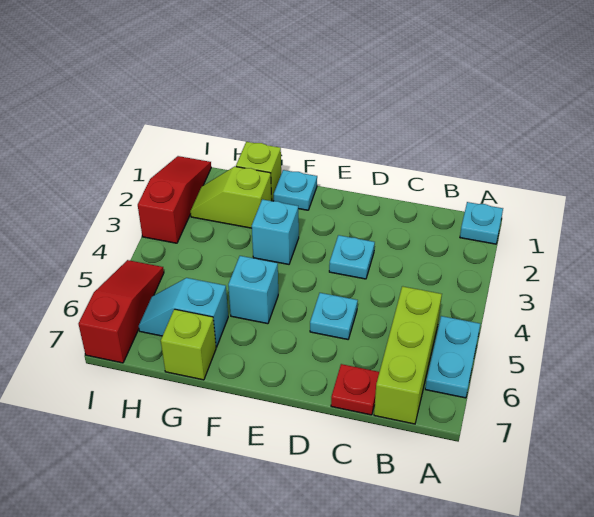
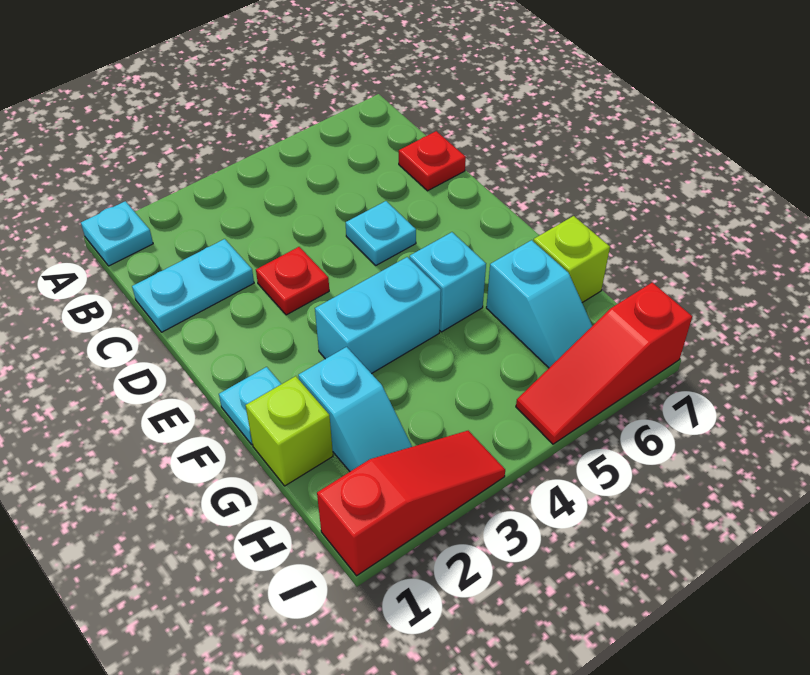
cyan 1x2 plate [425,316,480,398] -> cyan 1x2 plate moved to [132,239,254,332]
lime 1x3 brick [374,286,442,424] -> none
cyan 1x1 plate [329,235,375,279] -> red 1x1 plate [256,247,329,315]
cyan 1x1 brick [252,199,299,264] -> cyan 1x2 brick [315,257,441,374]
lime 1x2 slope [190,167,272,228] -> cyan 1x2 slope [298,347,412,471]
red 1x3 slope [138,156,211,243] -> red 1x3 slope turned to [317,431,505,576]

